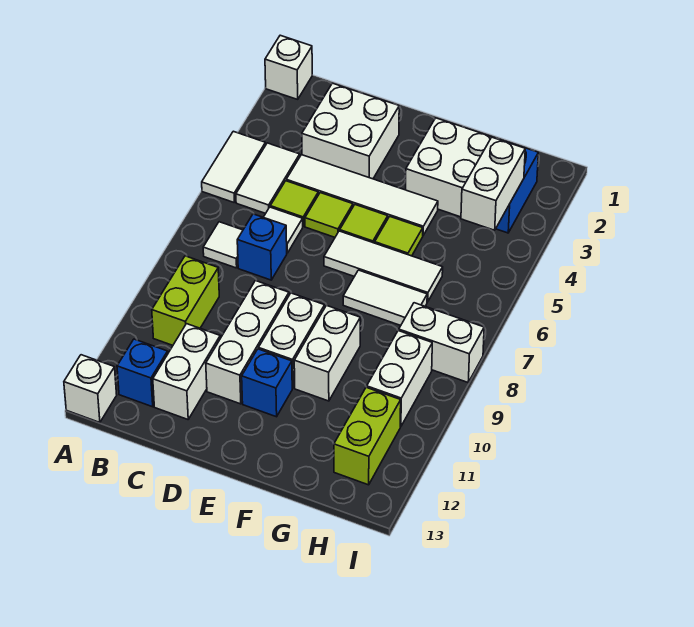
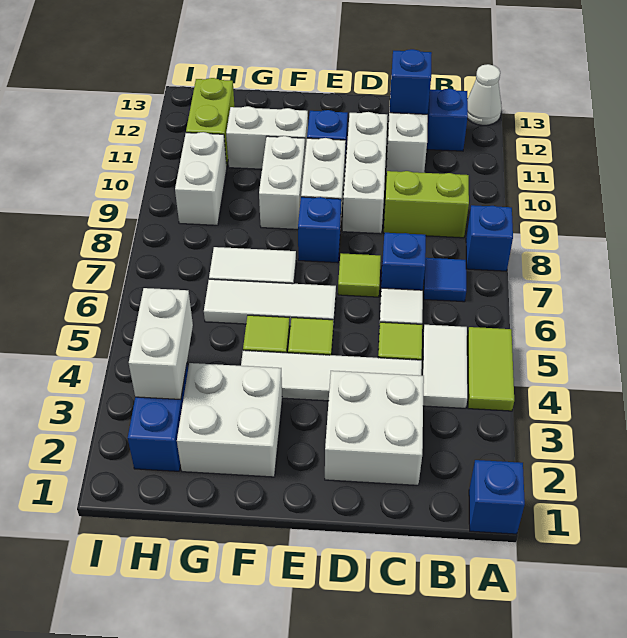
white 1x1 brick [265,35,312,99] -> blue 1x1 brick [469,460,525,534]
white 1x2 tile [202,131,266,203] -> lime 1x2 tile [467,327,514,411]
none -> blue 1x1 brick [466,205,513,271]
white 1x1 brick [64,355,117,422] -> white 1x1 cone [467,64,502,125]
white 1x1 tile [203,222,243,268] -> blue 1x1 tile [424,258,466,302]
lime 1x2 brick [152,256,219,345] -> lime 1x2 brick turned to [384,171,469,238]
none -> blue 1x1 brick [390,49,432,114]
lime 1x1 tile [305,193,353,237] -> lime 1x1 tile moved to [338,253,381,297]
none -> blue 1x1 brick [298,197,341,263]
white 1x2 brick [399,303,484,382] -> white 1x2 brick moved to [226,106,308,169]

